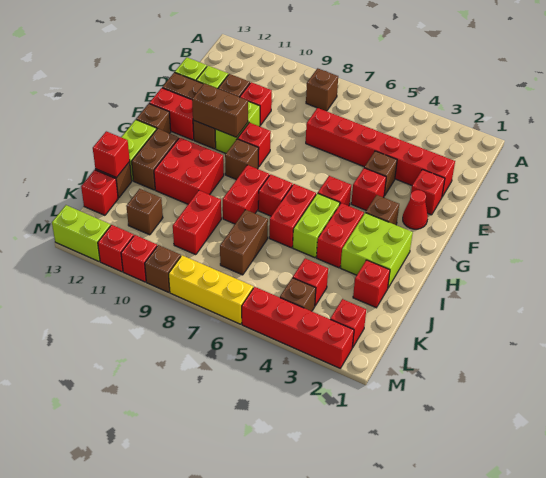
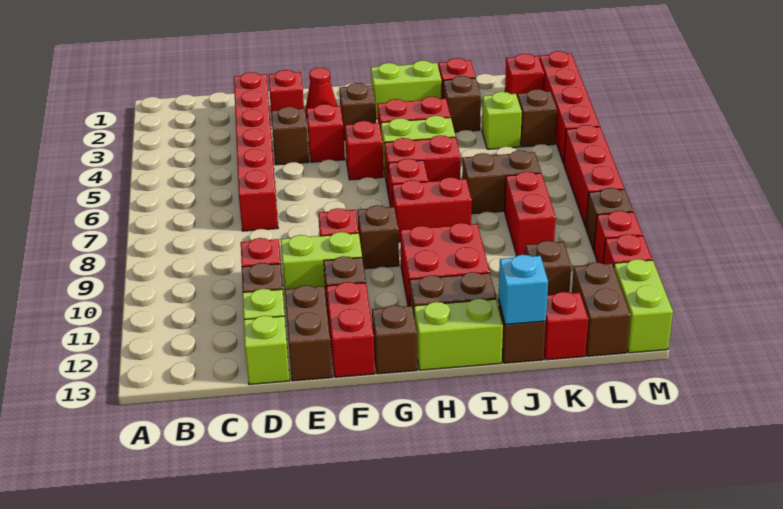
brown 1x1 brick [306,68,338,111] -> brown 1x1 brick moved to [443,76,481,132]
brown 1x2 brick [192,83,248,137] -> brown 1x2 brick moved to [572,262,631,356]
lime 2x2 brick [341,213,413,288] -> lime 1x2 brick [371,61,441,119]
red 1x2 brick [173,190,221,255] -> red 1x2 brick turned to [505,172,556,256]
red 1x1 brick [93,131,130,178] -> cyan 1x1 brick [499,255,548,325]
red 1x1 brick [293,259,328,306] -> lime 1x1 brick [482,92,522,149]
yellow 1x3 brick [169,255,253,324] -> red 1x3 brick [564,125,625,227]

